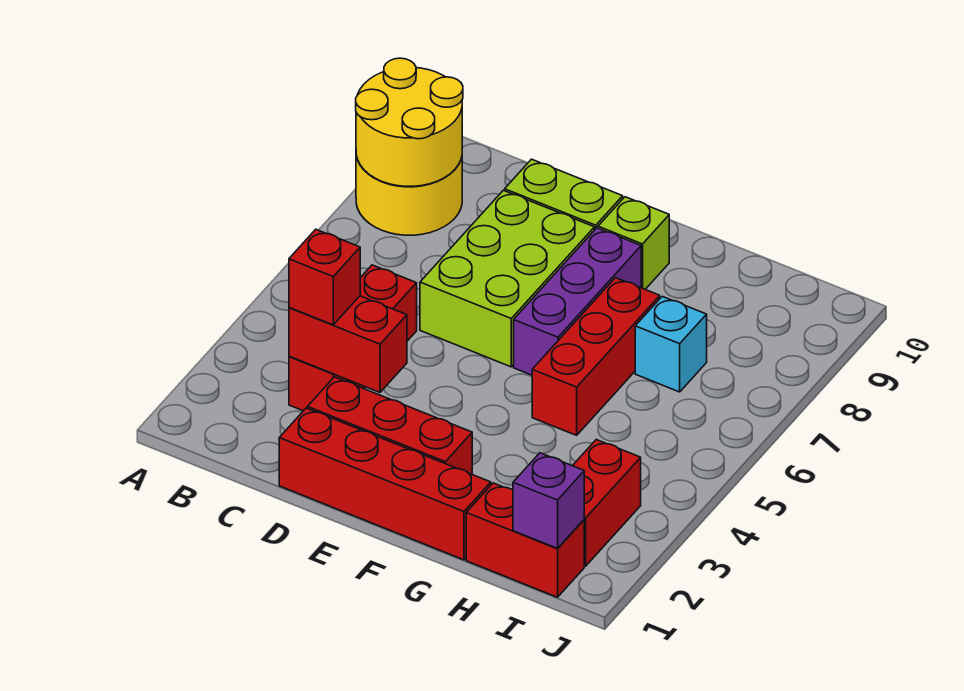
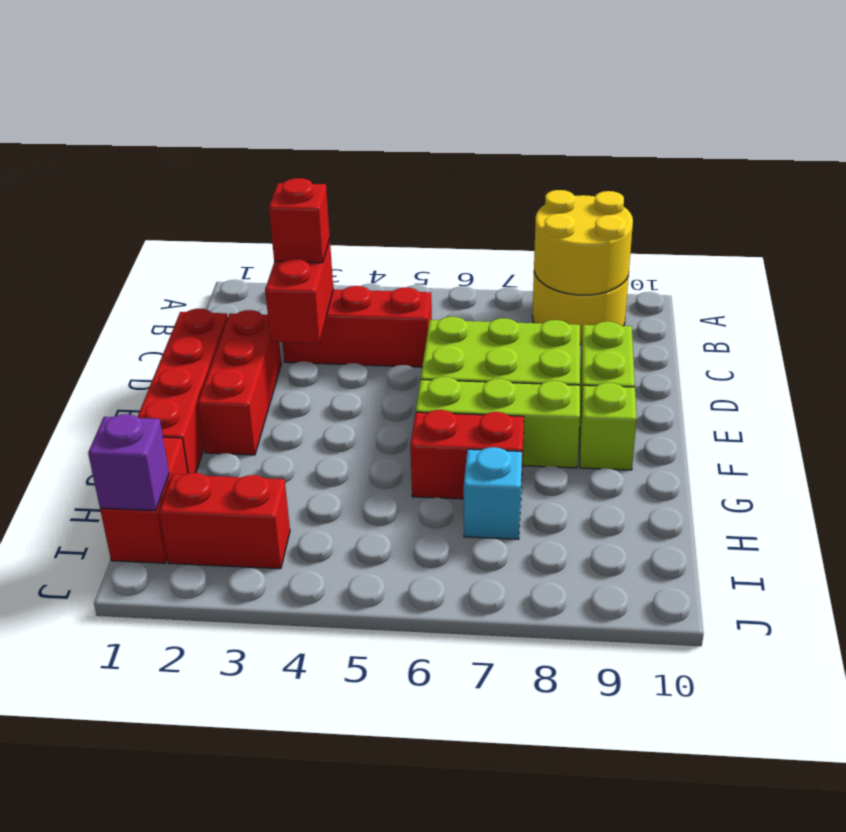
purple 1x3 brick [514,228,641,375] -> lime 1x3 brick [416,377,580,468]
red 1x3 brick [532,278,660,435] -> red 1x2 brick [410,410,524,499]

